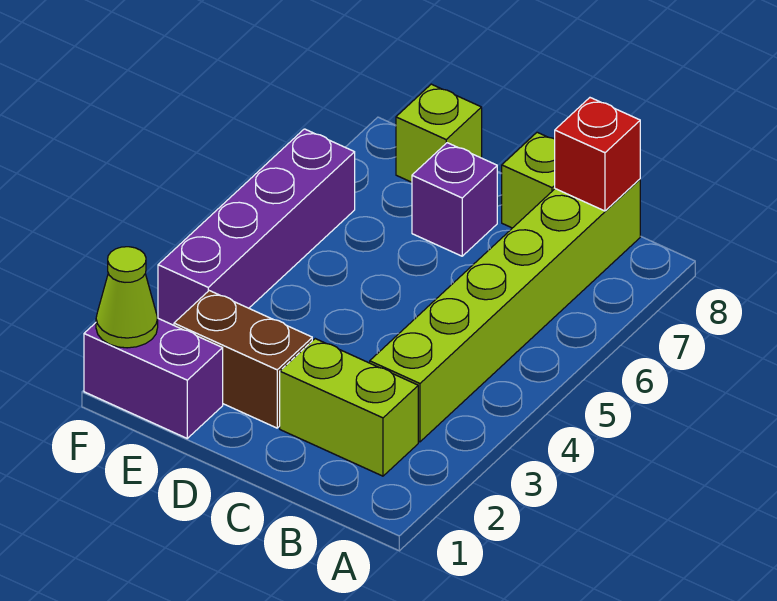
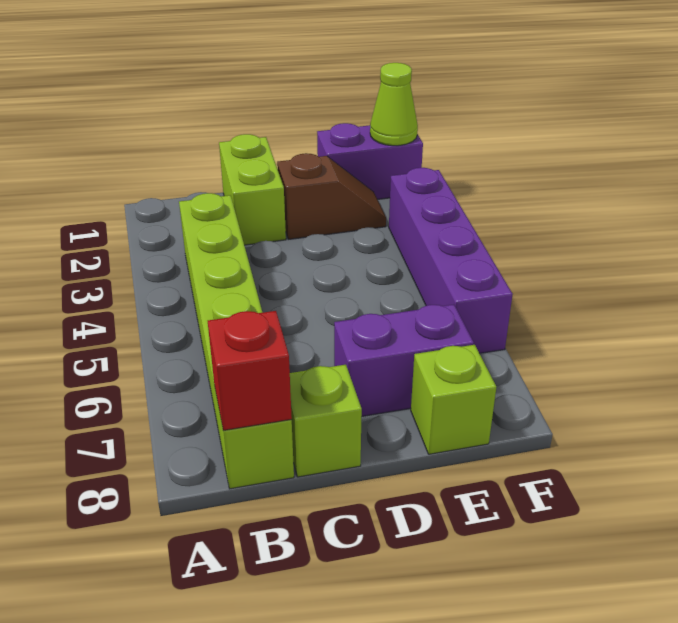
lime 1x2 brick [280,339,418,476] -> lime 1x2 brick turned to [219,134,286,245]
brown 1x2 brick [174,291,312,428] -> brown 1x2 slope [277,153,386,239]
purple 1x1 brick [412,143,497,256] -> purple 1x2 brick [334,305,474,416]

